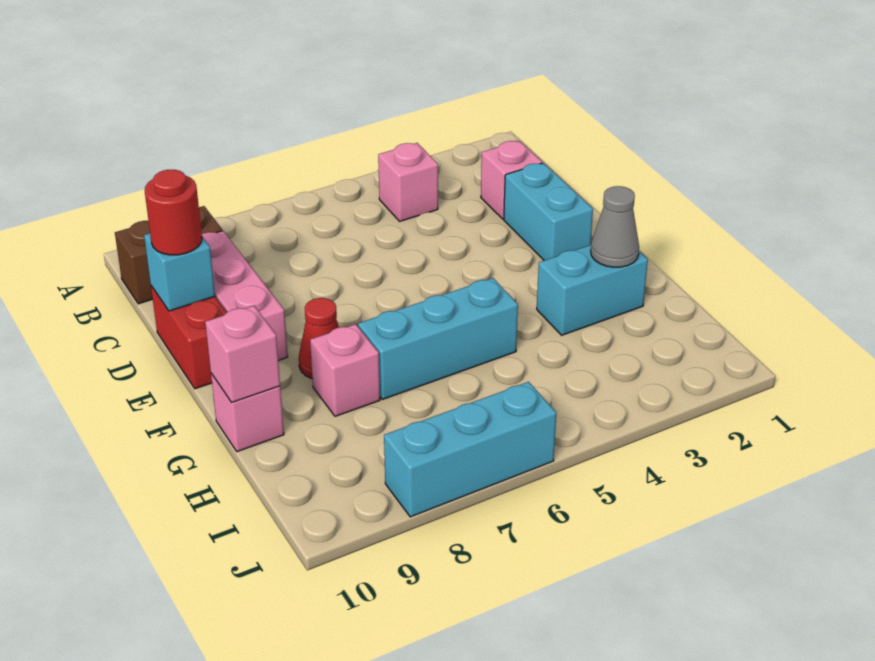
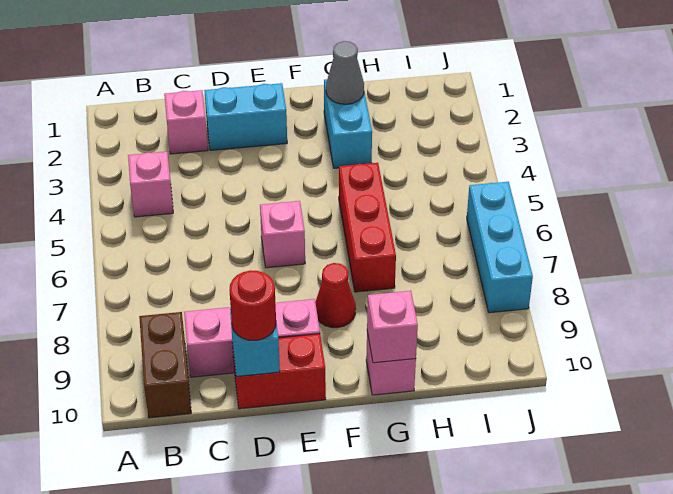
cyan 1x3 brick [358,278,518,400] -> red 1x3 brick [339,163,396,292]
pink 1x1 brick [310,324,380,416] -> pink 1x1 brick moved to [260,201,305,268]

